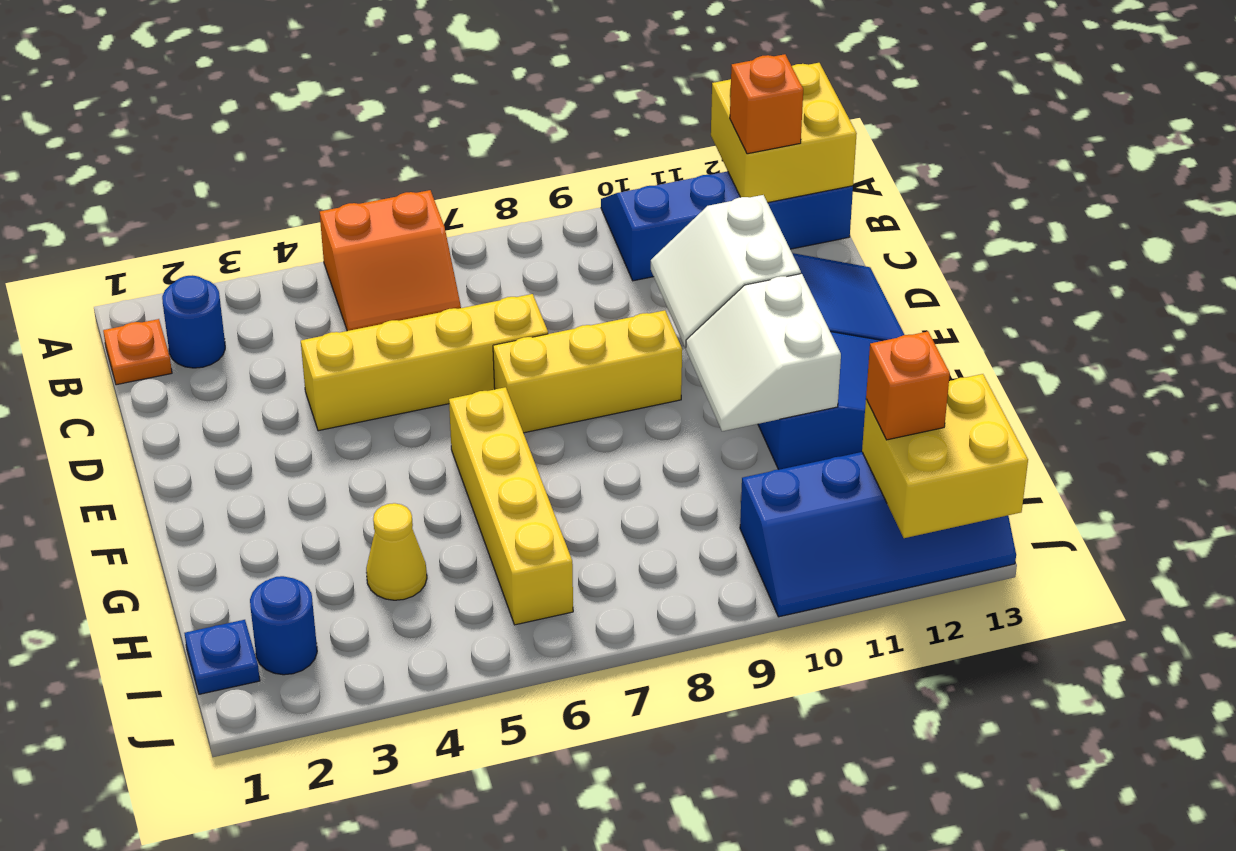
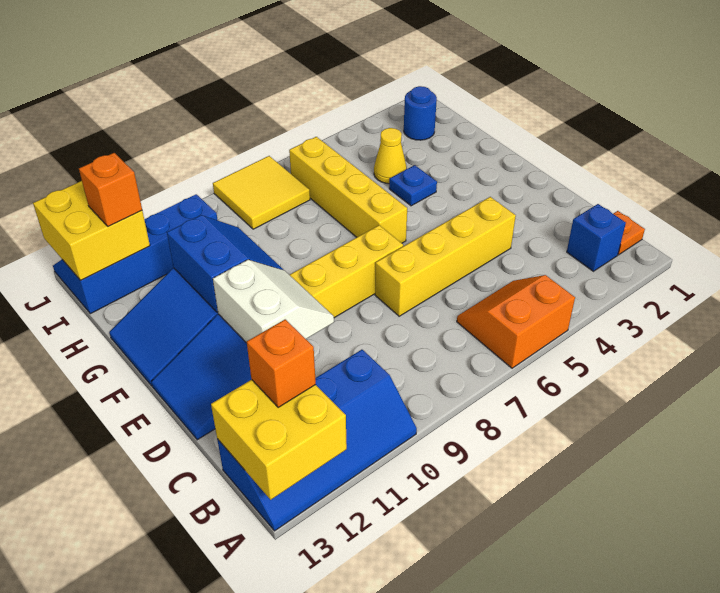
blue 1x1 round brick [162,275,225,368] -> blue 1x1 brick [567,204,626,271]
white 2x2 slope [686,274,841,431] -> blue 2x2 slope [167,215,283,312]
blue 1x1 plate [185,620,260,694] -> blue 1x1 plate moved to [389,165,437,206]
none -> yellow 2x2 tile [213,156,310,229]

